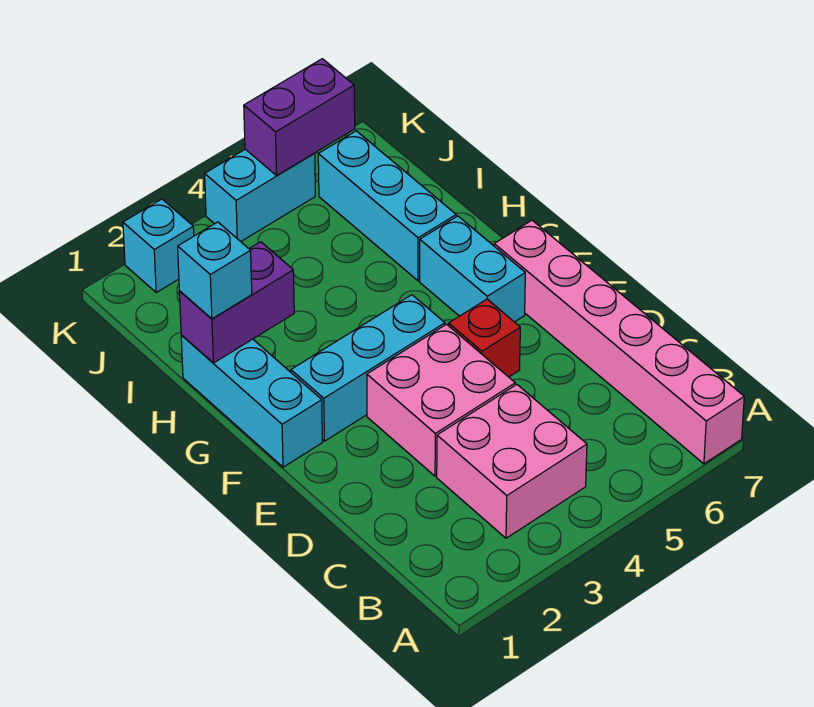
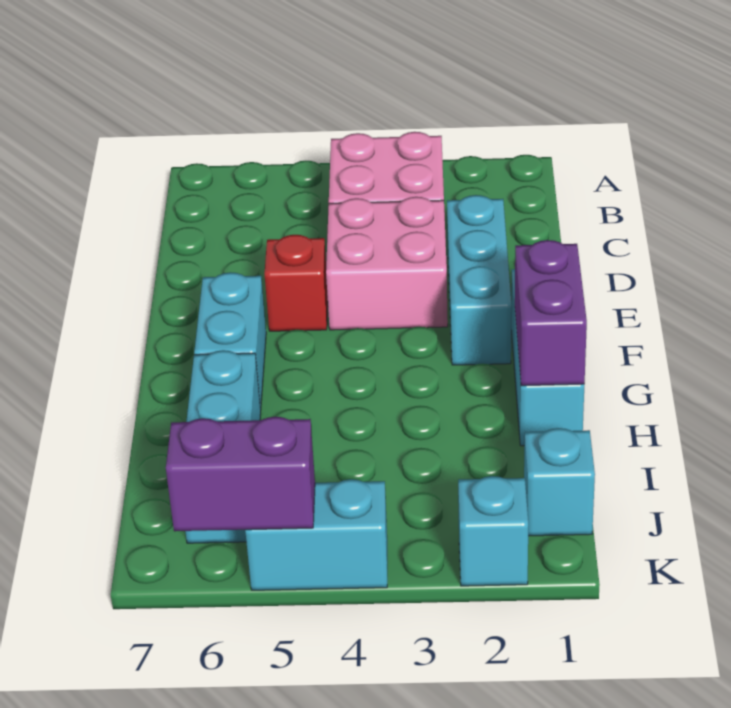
pink 1x6 brick [494,220,744,464] -> none
cyan 1x3 brick [291,295,445,441] -> cyan 1x3 brick turned to [447,195,512,365]
purple 1x2 brick [179,242,294,363] -> purple 1x2 brick turned to [515,240,587,386]
cyan 1x1 brick [178,222,252,319] -> cyan 1x1 brick moved to [524,428,595,536]

